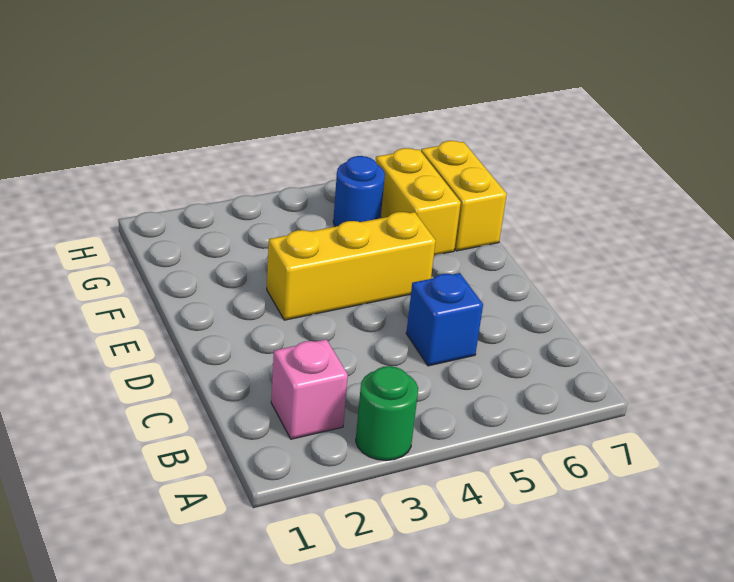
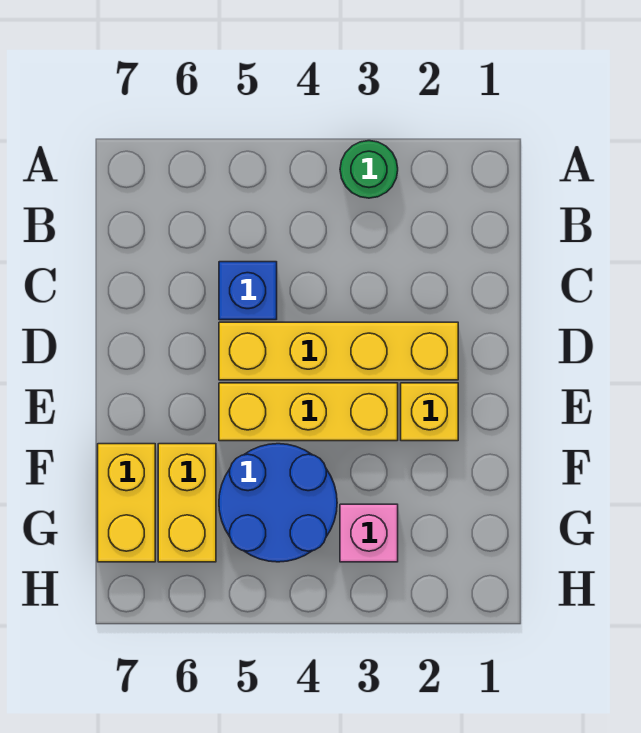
pink 1x1 brick [271,339,348,439] -> pink 1x1 brick moved to [340,504,398,562]
none -> yellow 1x4 brick [219,322,458,380]
none -> yellow 1x1 brick [401,383,458,441]
blue 1x1 round brick [333,156,385,227] -> blue 2x2 round brick [219,444,337,562]

